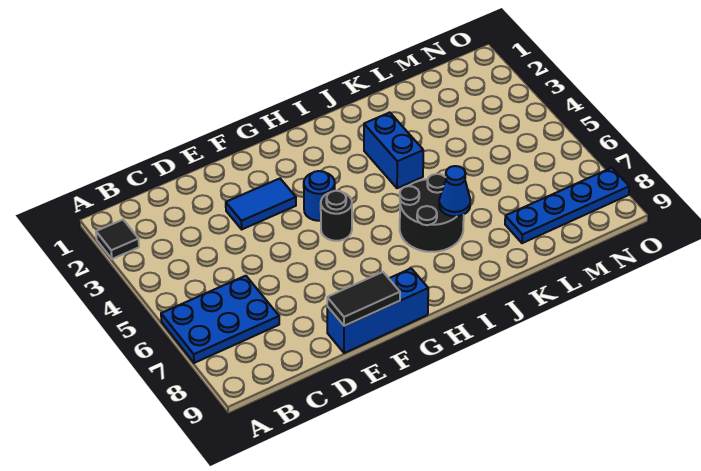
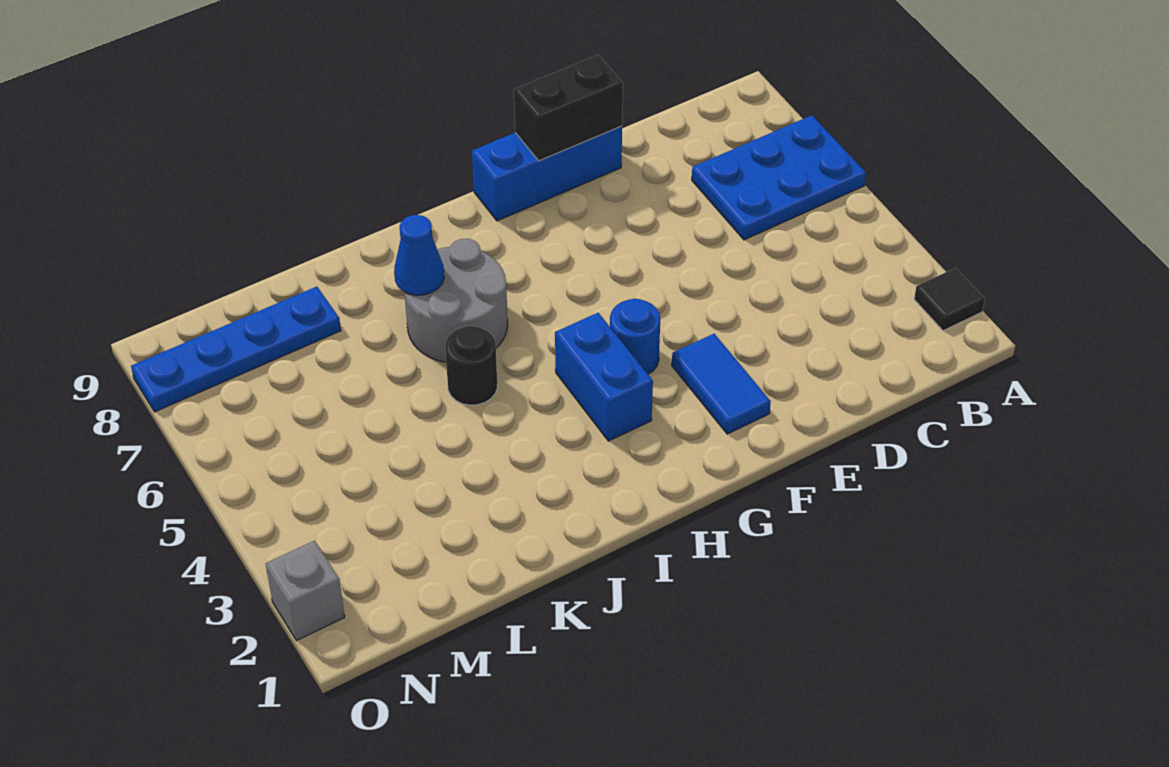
blue 1x2 tile [226,179,296,229] -> blue 1x2 tile turned to [672,334,771,434]
black 1x2 tile [327,272,400,326] -> black 1x2 brick [514,55,623,161]
black 1x1 round brick [321,191,352,241] -> black 1x1 round brick moved to [445,326,497,405]
black 2x2 round brick [400,174,464,252] -> grey 2x2 round brick [404,239,508,362]
blue 1x2 brick [364,112,423,188] -> blue 1x2 brick moved to [555,313,653,441]
none -> grey 1x1 brick [266,541,345,641]

